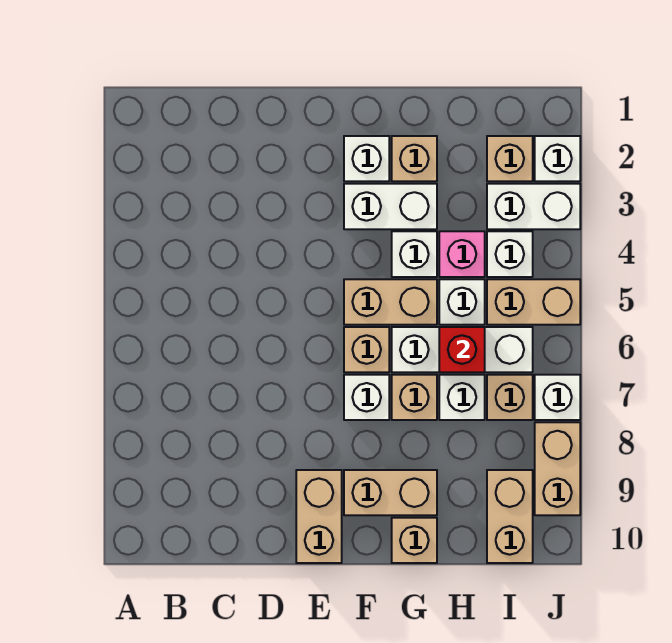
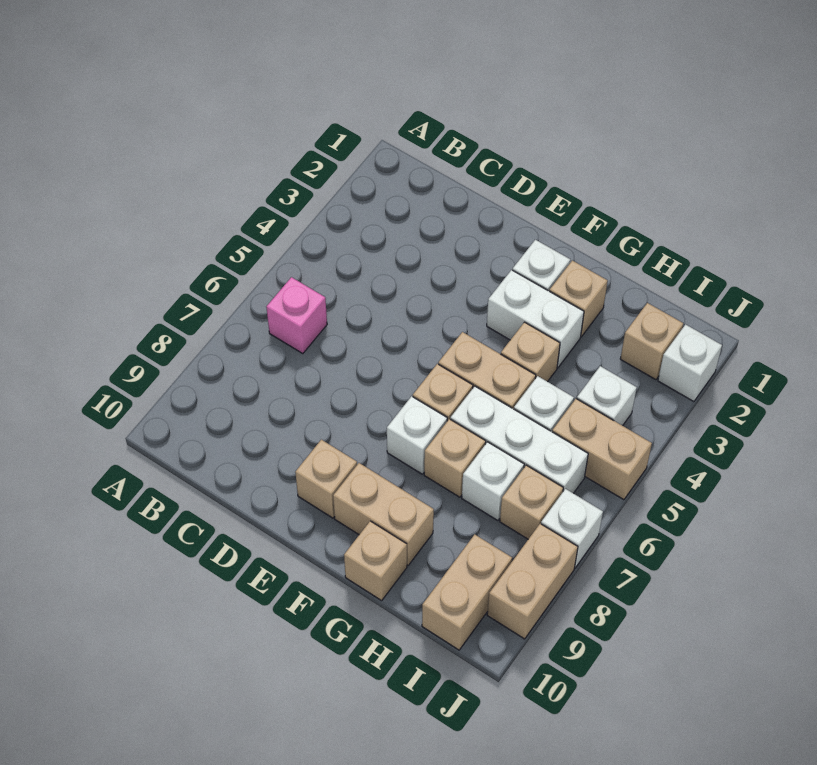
tan 1x2 brick [296,470,342,563] -> tan 1x1 brick [295,440,357,518]
white 1x1 brick [392,231,437,277] -> tan 1x1 brick [501,322,560,382]
pink 1x1 brick [439,231,485,277] -> pink 1x1 brick moved to [266,277,327,354]
red 1x1 brick [439,327,485,372] -> none
white 1x2 brick [487,184,580,229] -> none

